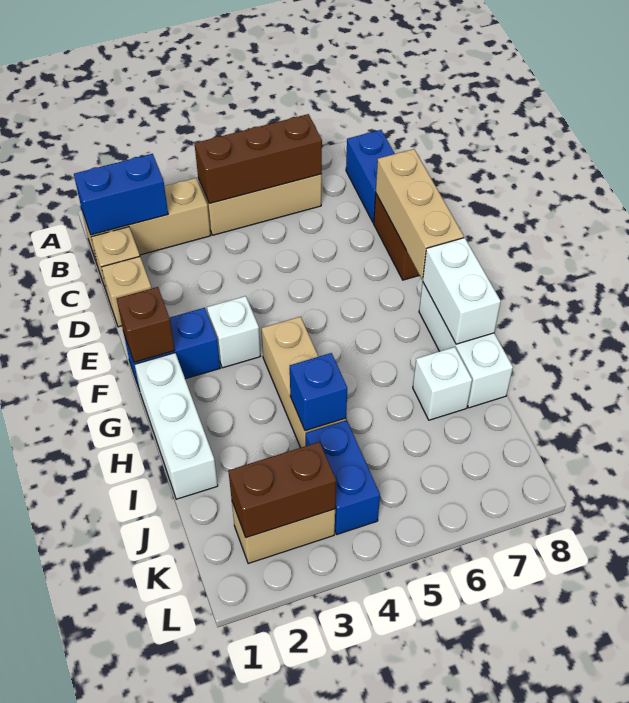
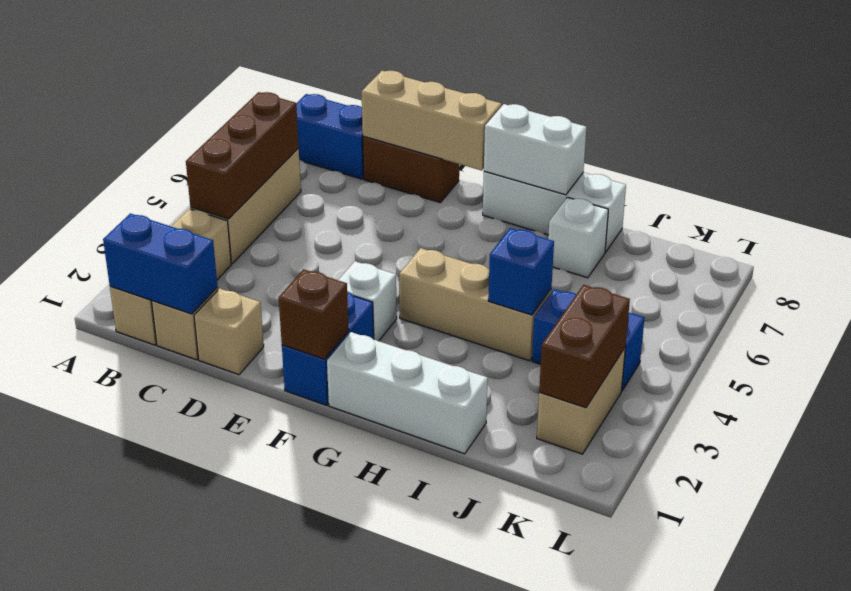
blue 1x2 brick [74,154,168,235] -> blue 1x2 brick turned to [103,214,217,314]

